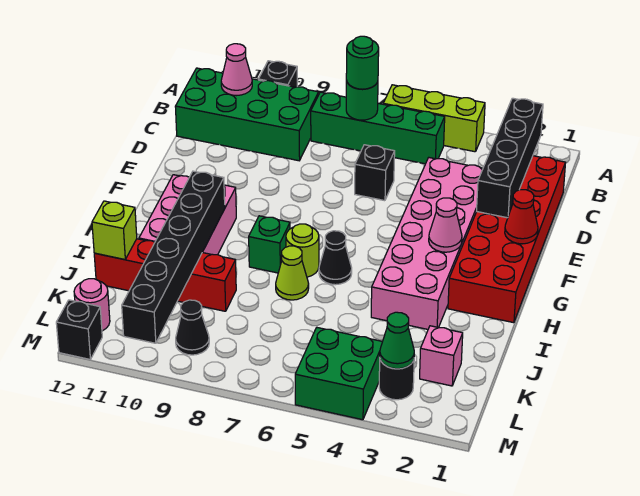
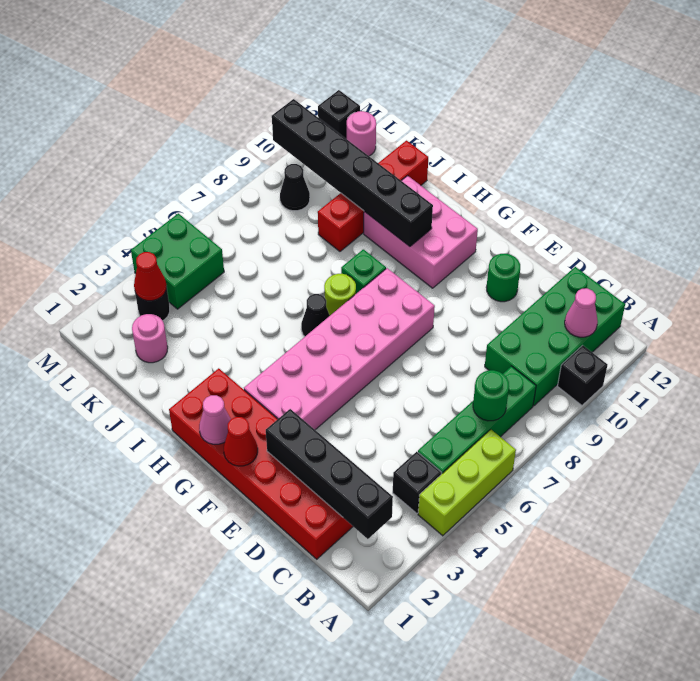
green 1x1 round brick [346,36,379,89] -> green 1x1 round brick moved to [487,254,520,302]
pink 2x6 brick [371,158,483,329] -> pink 2x6 brick turned to [244,268,435,430]
black 1x1 brick [355,145,395,201] -> black 1x1 brick moved to [393,452,442,513]
pink 1x1 cone [429,198,462,252] -> pink 1x1 cone moved to [199,395,231,444]
lime 1x1 cone [276,246,309,300] -> none
lime 1x1 brick [92,201,137,260] -> none
pink 1x1 brick [420,326,463,386] -> pink 1x1 round brick [132,314,168,363]
green 1x1 cone [380,312,414,369] -> red 1x1 cone [134,252,166,301]

